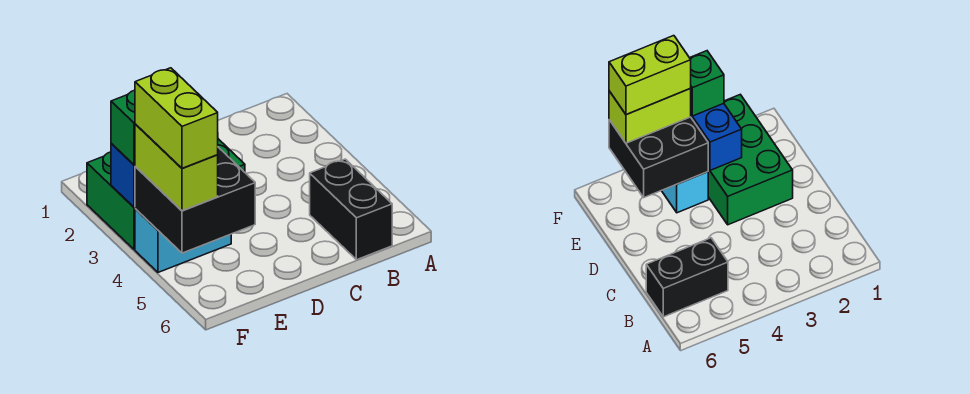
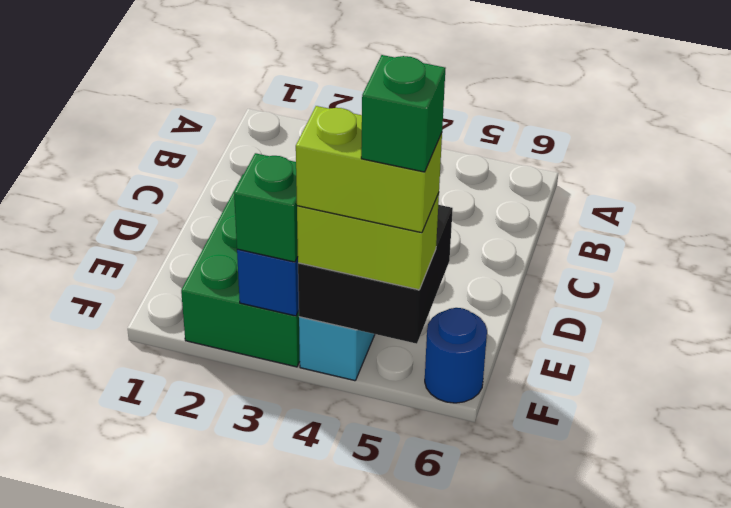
black 1x2 brick [310,159,392,260] -> none
none -> green 1x1 brick [361,55,446,172]
none -> blue 1x1 round brick [425,308,487,403]

